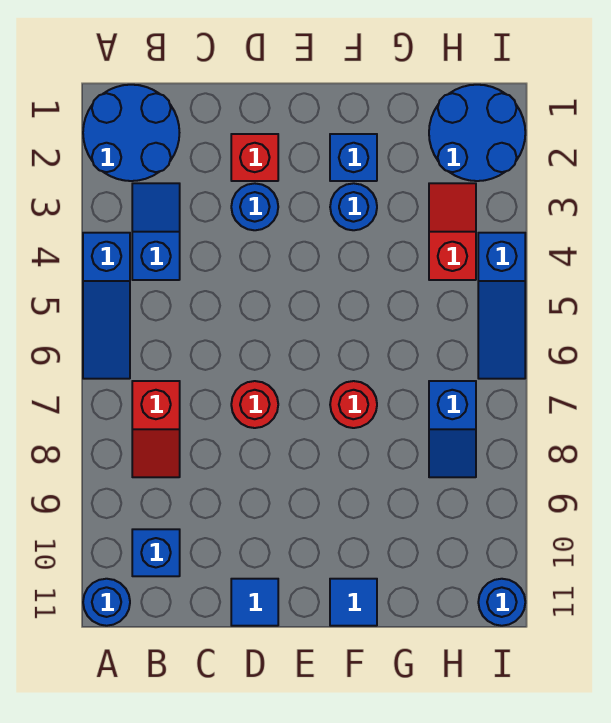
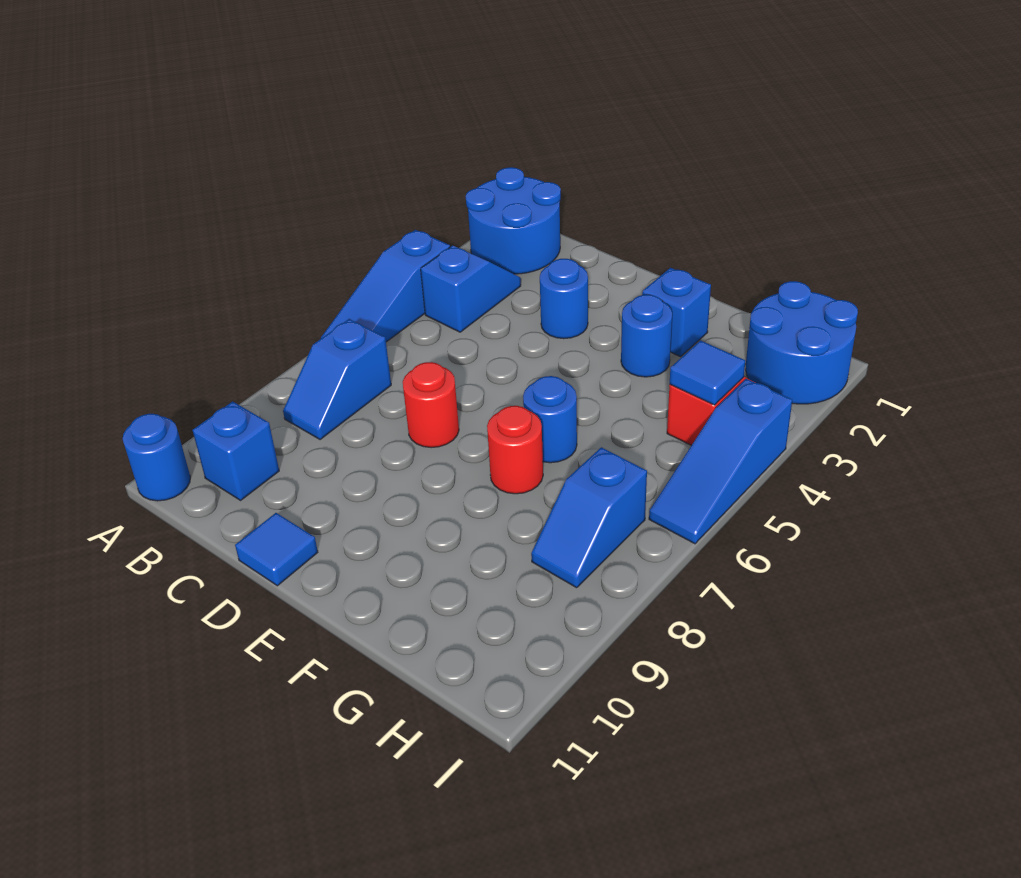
red 1x2 slope [132,381,180,477] -> blue 1x2 slope [283,319,391,440]
red 1x1 brick [231,134,278,181] -> none
blue 1x1 tile [330,579,377,626] -> blue 1x1 tile moved to [670,340,745,405]
blue 1x1 round brick [478,579,525,626] -> blue 1x1 round brick moved to [523,376,577,463]

